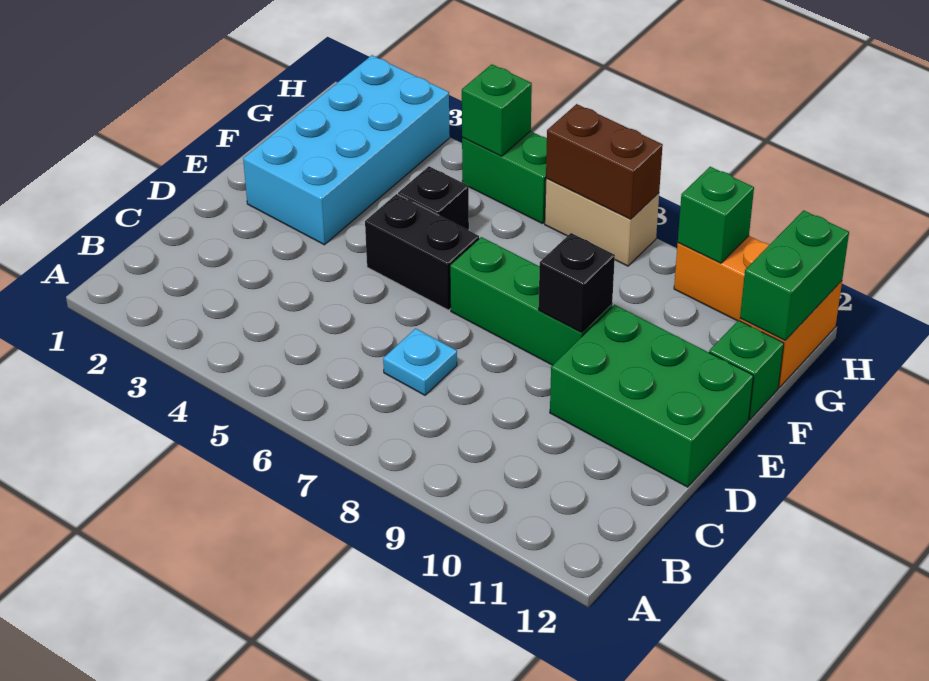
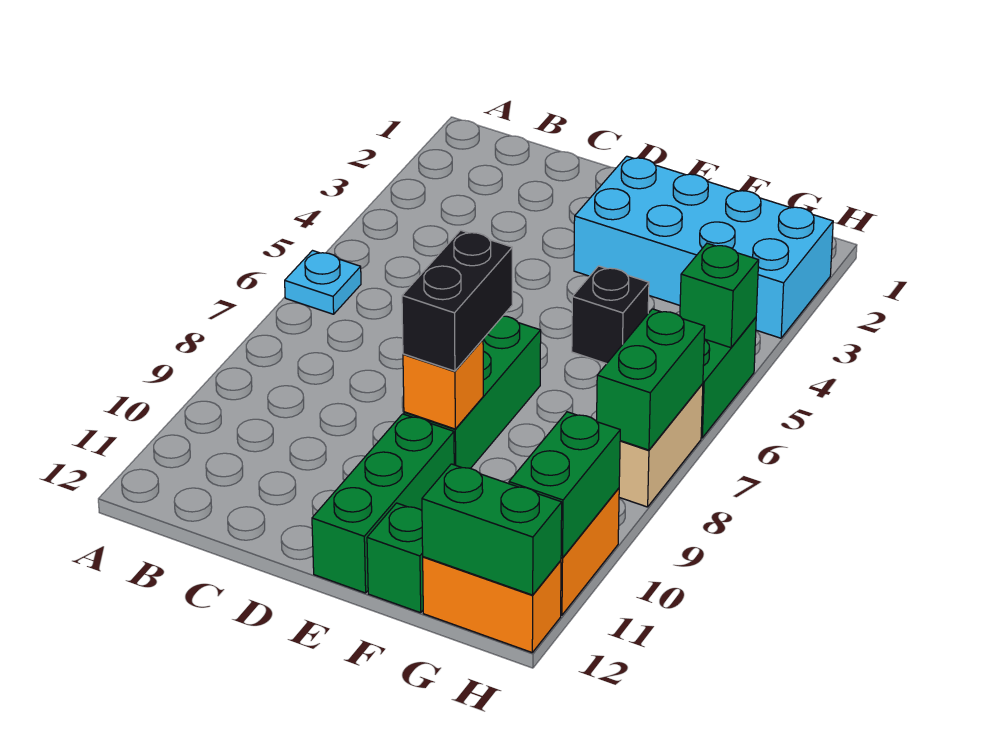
cyan 1x1 plate [383,328,457,395] -> cyan 1x1 plate moved to [285,251,361,314]
green 2x3 brick [550,305,753,487] -> green 1x3 brick [312,414,454,593]
black 1x2 brick [365,194,479,310] -> black 1x2 brick moved to [402,230,512,371]
black 1x1 brick [538,233,615,333] -> orange 1x1 brick [403,340,483,429]
brown 1x2 brick [546,104,663,219] -> green 1x2 brick [597,309,705,450]
green 1x1 brick [678,167,754,263] -> green 1x2 brick [509,412,620,558]

